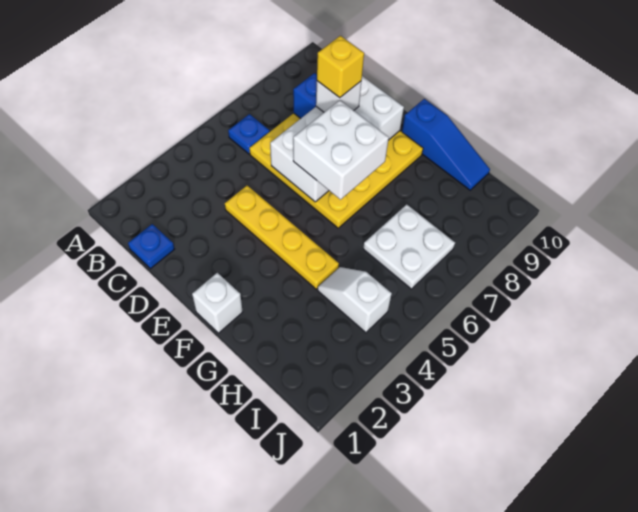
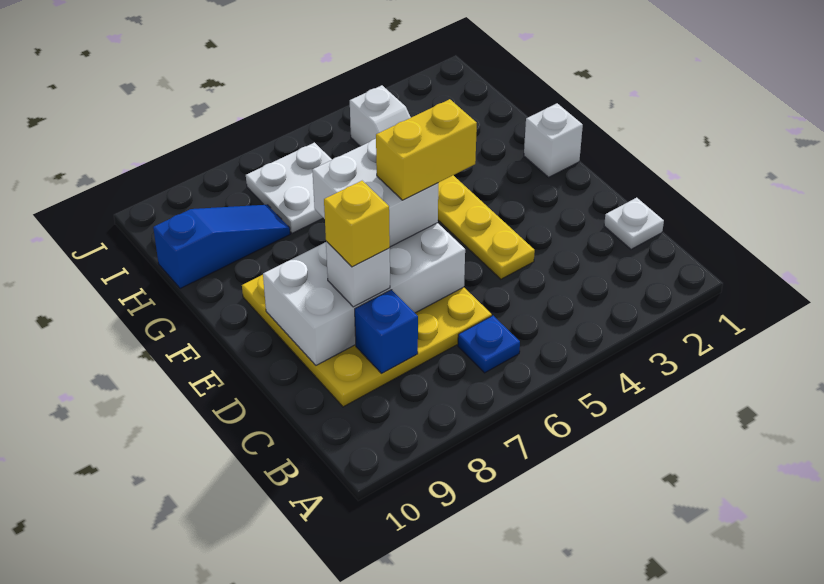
blue 1x1 plate [128,224,174,269] -> white 1x1 plate [604,198,664,249]
none -> yellow 1x2 brick [376,99,477,200]
blue 1x3 slope [402,99,490,190] -> blue 1x3 slope turned to [153,205,290,289]

